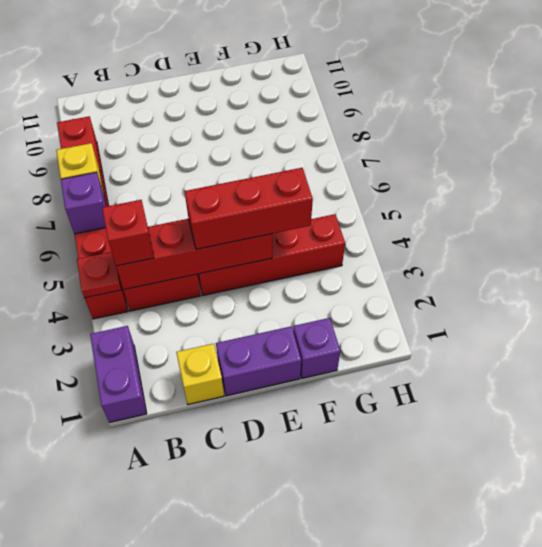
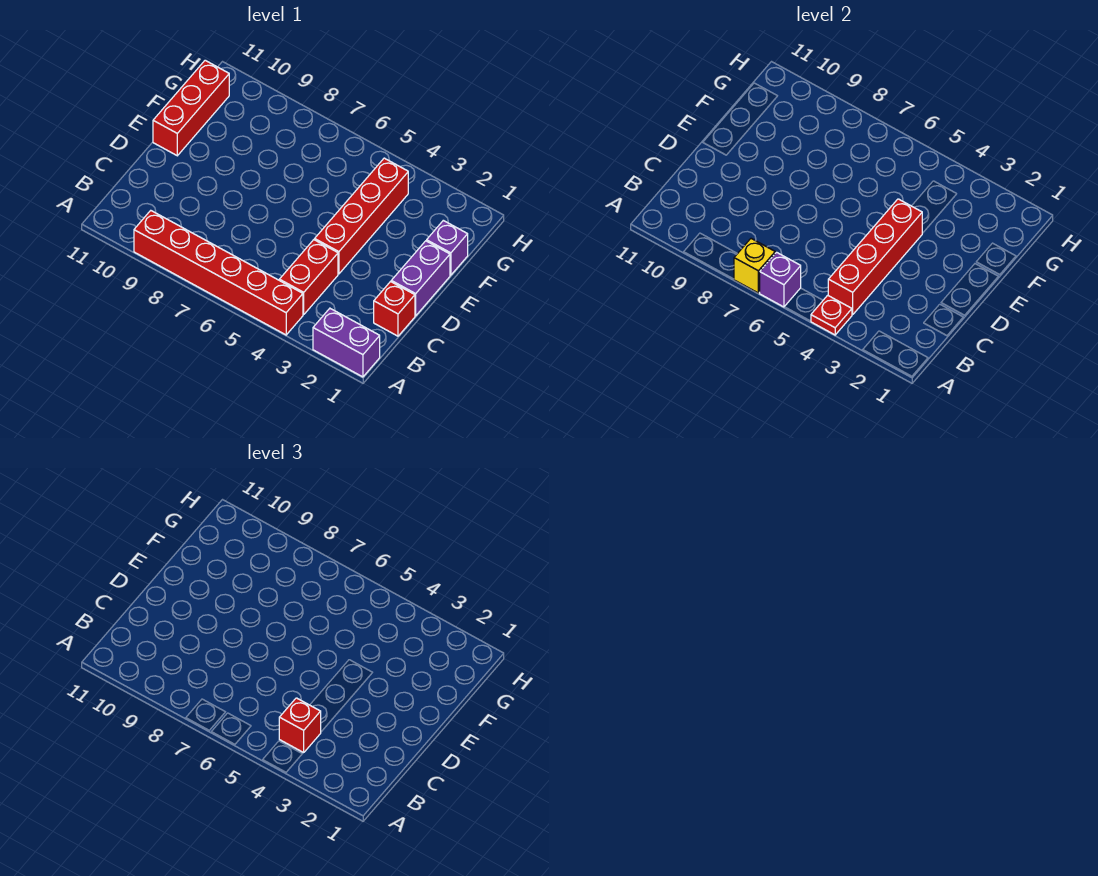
yellow 1x1 brick [176,344,224,405] -> red 1x1 brick [374,282,415,336]
red 1x3 brick [184,168,313,249] -> red 1x3 brick moved to [153,60,229,156]

